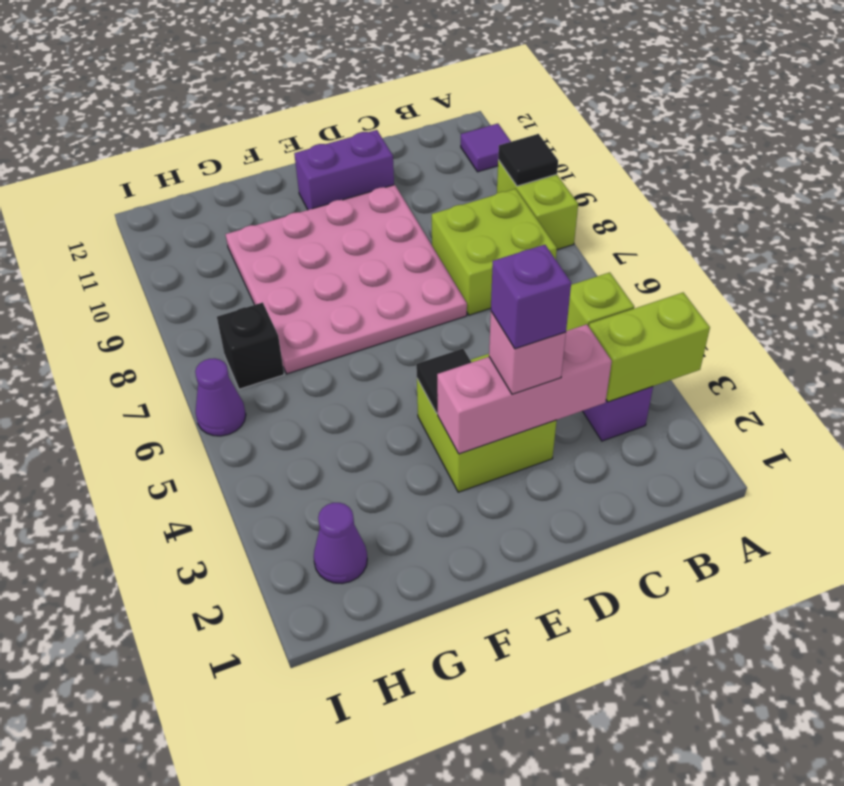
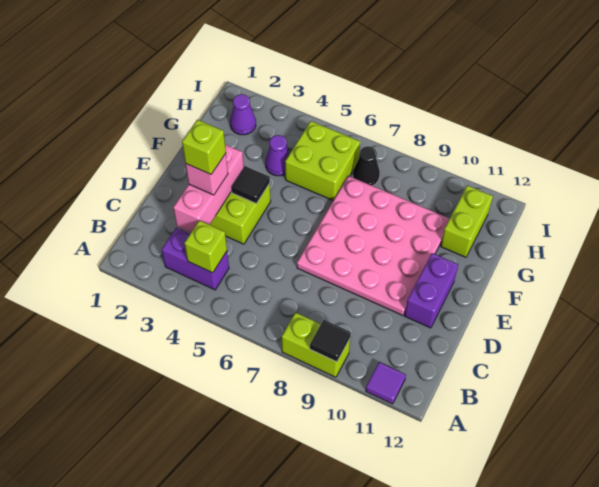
lime 1x2 brick [589,292,710,402] -> lime 1x2 brick moved to [441,185,493,257]
lime 2x2 brick [432,189,557,315] -> lime 2x2 brick moved to [285,121,360,201]
purple 1x1 brick [491,245,571,349] -> lime 1x1 brick [182,120,226,174]
black 1x1 brick [217,302,284,389] -> black 1x1 cone [353,146,380,186]
purple 1x1 cone [195,358,246,436] -> purple 1x1 cone moved to [265,135,289,176]

